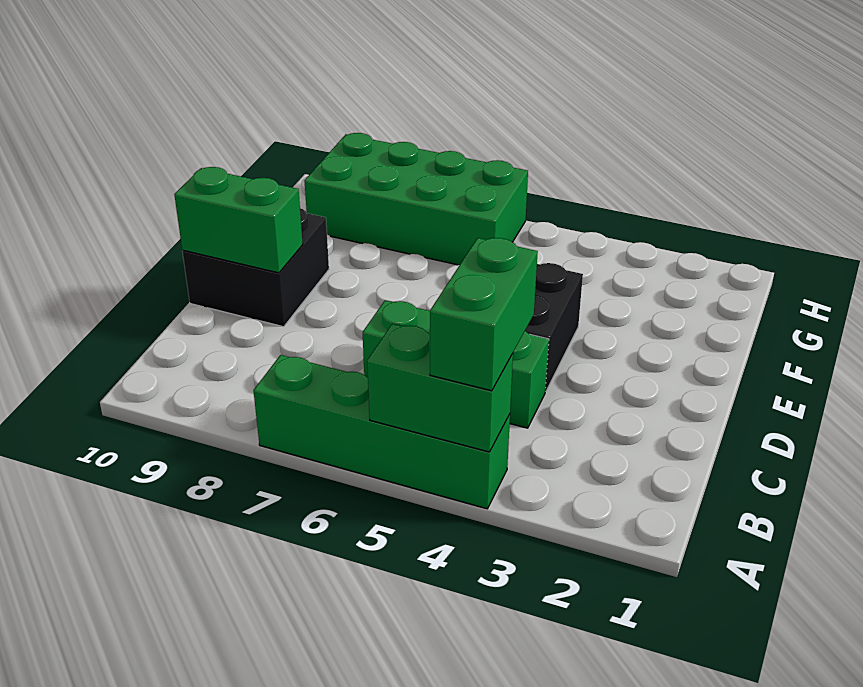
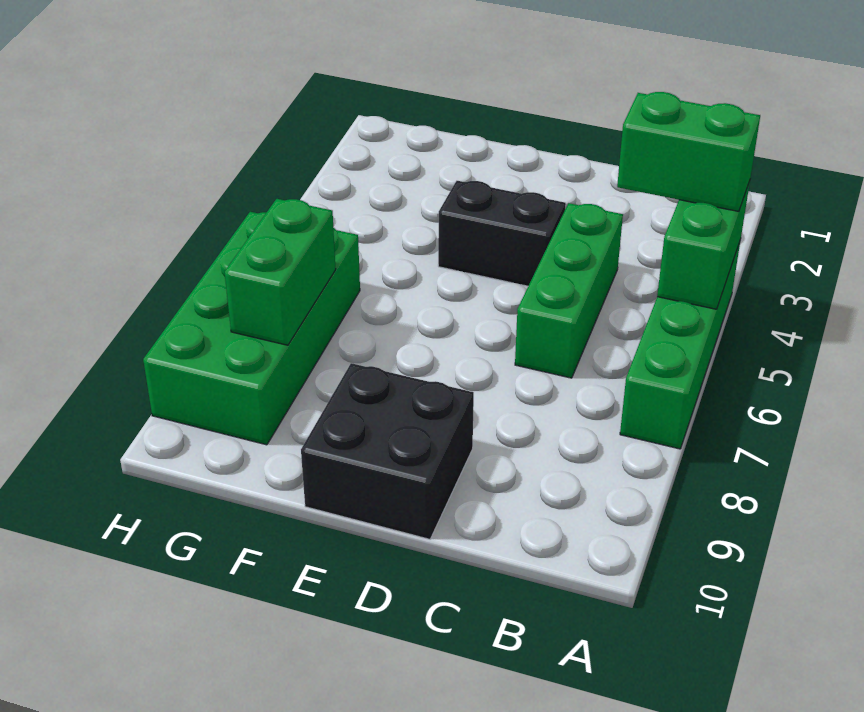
green 1x2 brick [174,167,303,273] -> green 1x2 brick moved to [225,199,336,345]

